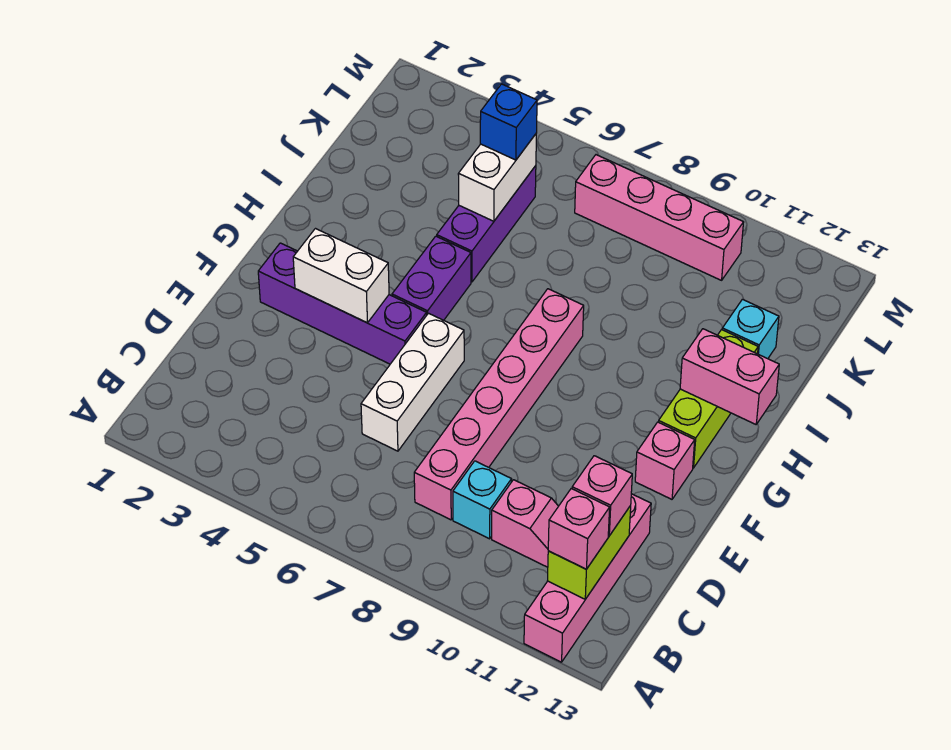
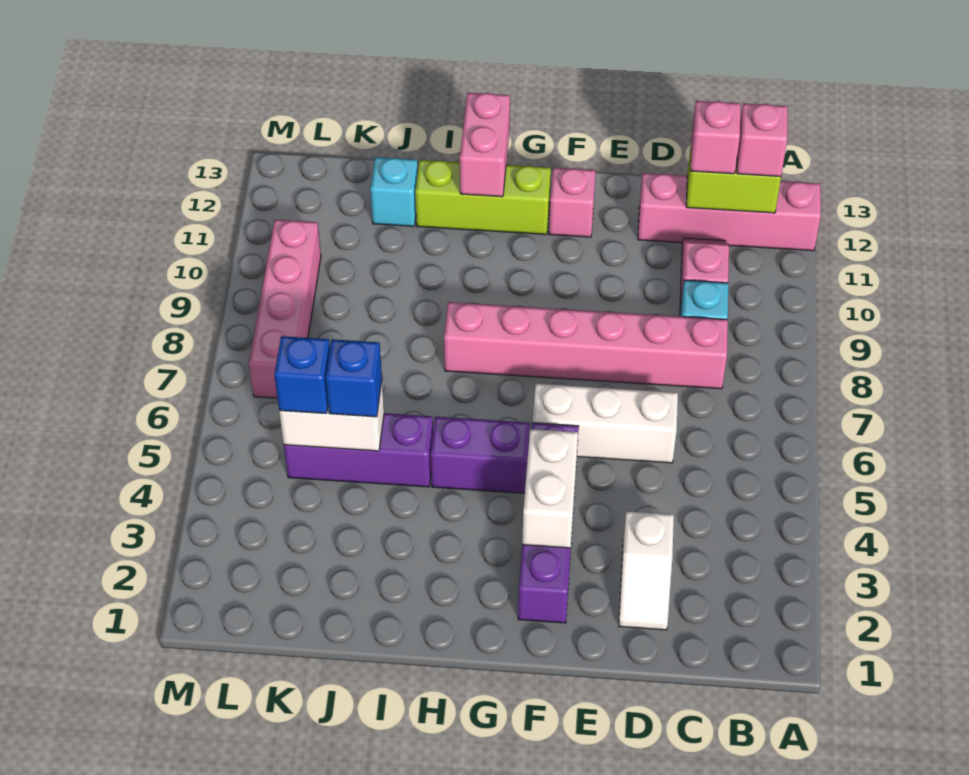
none -> white 1x2 slope [619,511,674,630]
none -> blue 1x1 brick [326,339,382,417]

